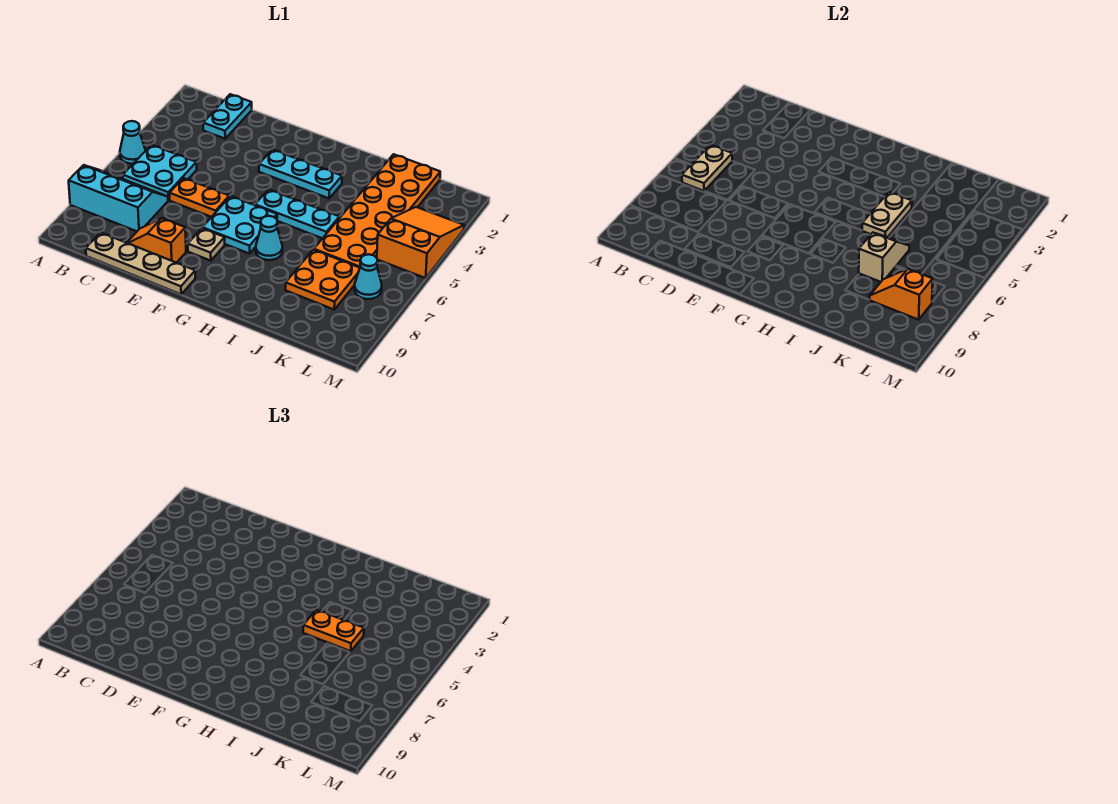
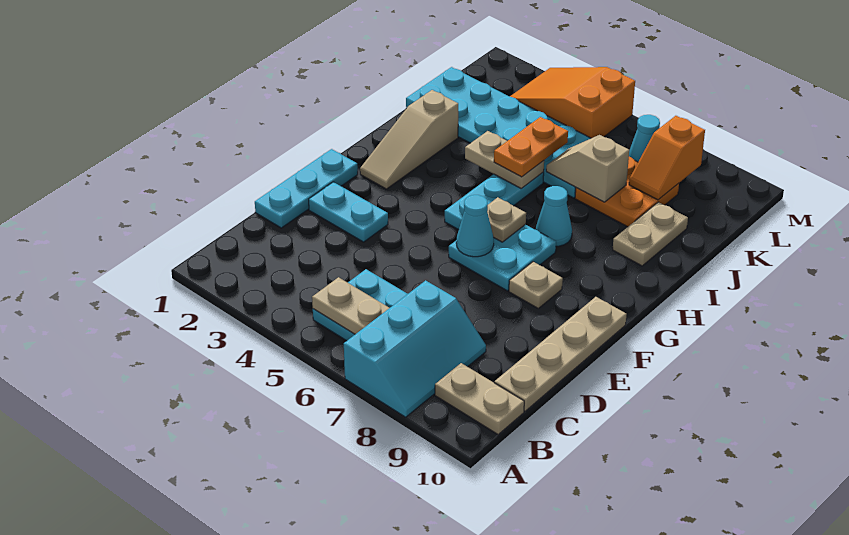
cyan 1x1 cone [120,121,145,164] -> cyan 1x1 cone moved to [456,195,494,257]
cyan 2x3 slope [69,165,168,231] -> cyan 2x3 slope turned to [344,280,486,417]
none -> tan 1x2 plate [435,363,524,434]
cyan 1x2 plate [203,94,252,139] -> cyan 1x2 plate moved to [309,182,388,242]
orange 1x2 plate [170,178,229,217] -> none
orange 1x2 slope [127,218,186,263] -> none
cyan 1x3 plate [259,150,342,198] -> cyan 1x3 plate moved to [255,149,358,228]
none -> tan 1x3 slope [360,90,458,189]
none -> tan 1x1 plate [487,197,526,242]
none -> tan 1x2 plate [613,202,688,266]
orange 2x6 plate [314,154,440,268] -> cyan 2x6 plate [406,67,591,198]

